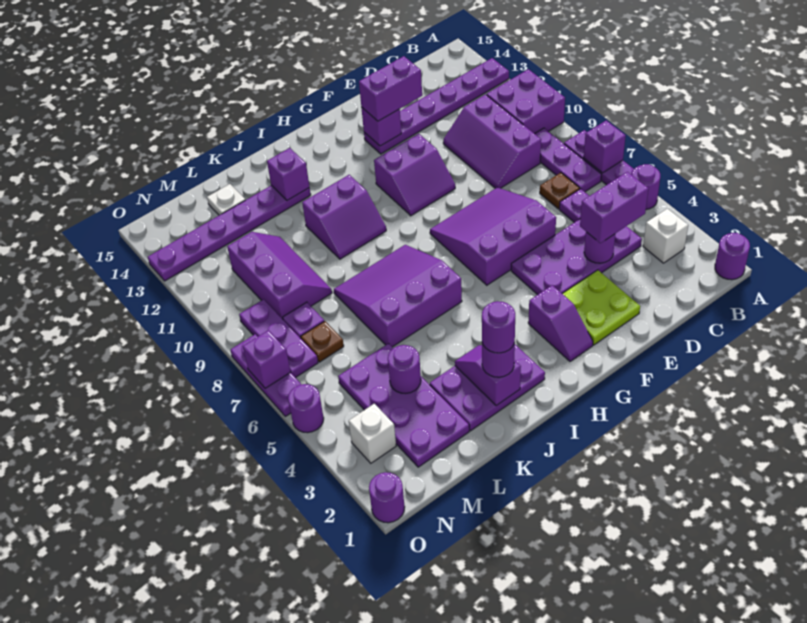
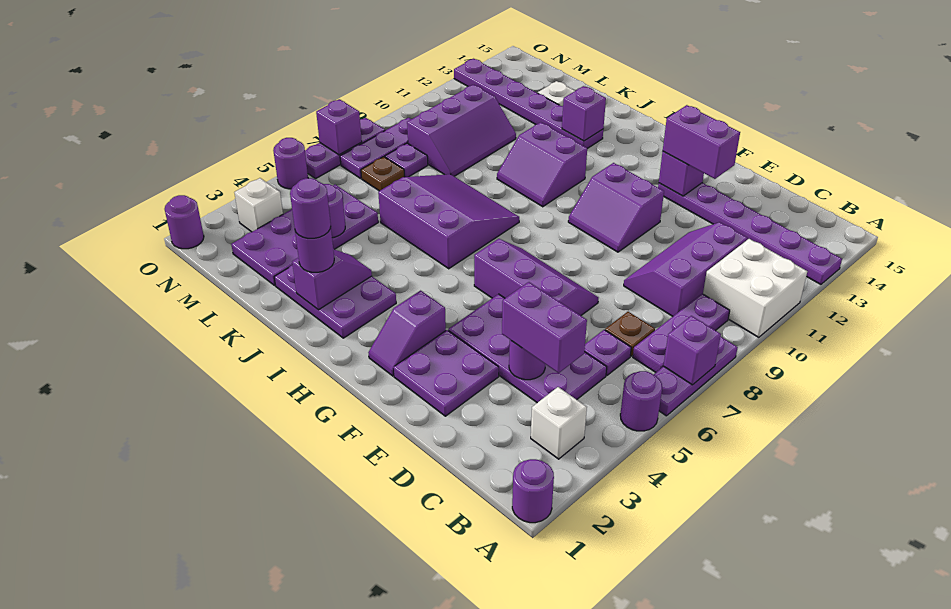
purple 2x2 brick [487,69,565,134] -> white 2x2 brick [703,239,807,337]
lime 2x2 plate [562,270,640,345] -> purple 2x2 plate [393,330,499,416]
purple 3x3 slope [430,187,556,285] -> purple 2x3 slope [474,239,599,316]

